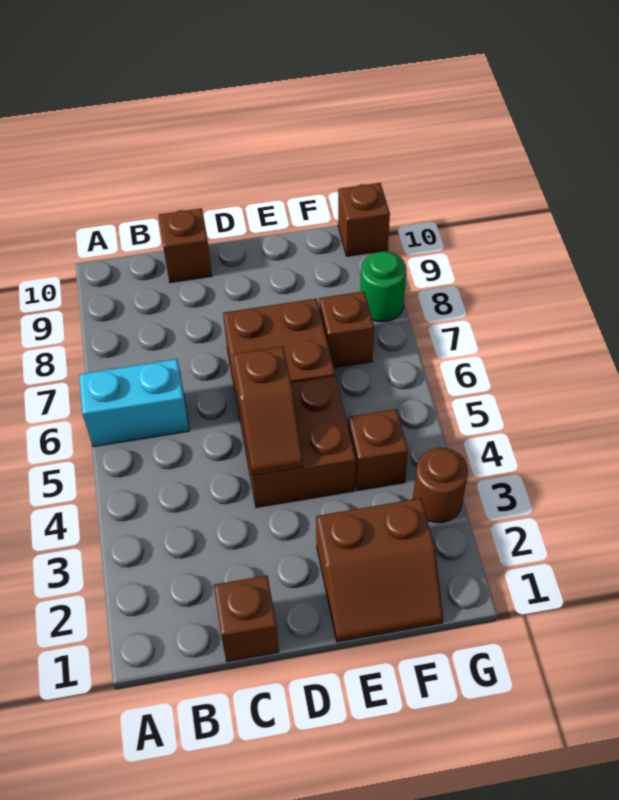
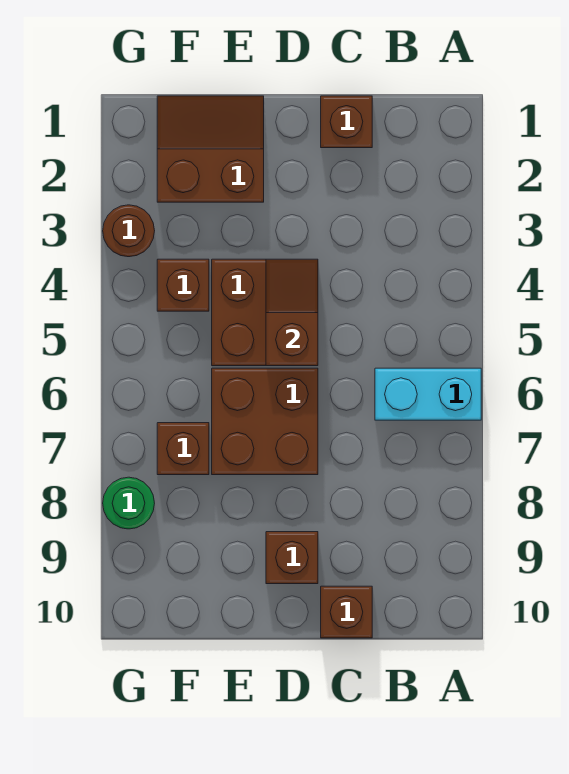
brown 1x1 brick [338,183,390,256] -> brown 1x1 brick moved to [266,532,318,584]

